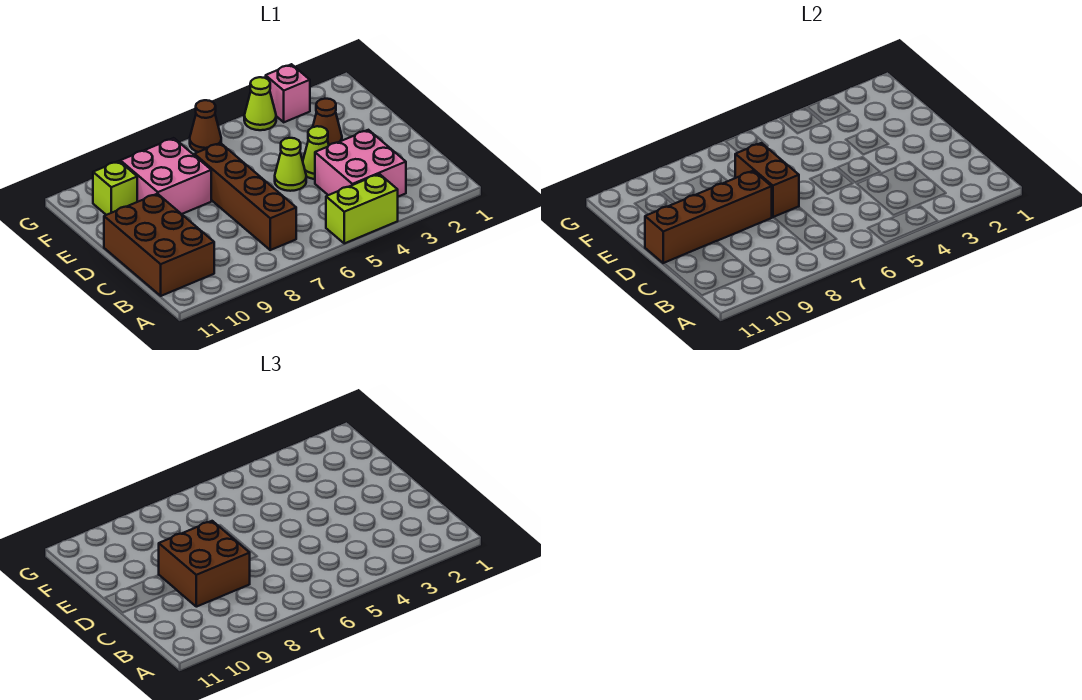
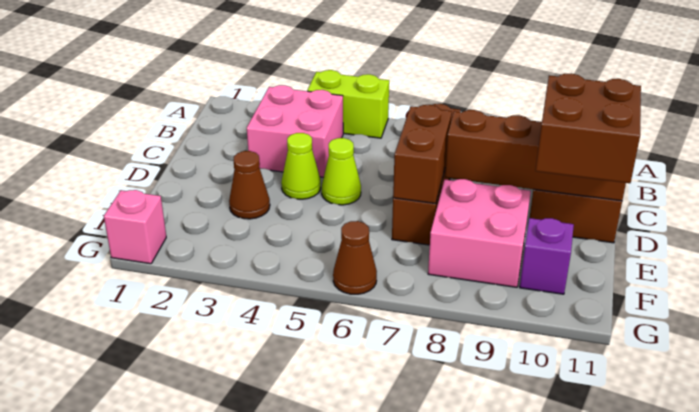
brown 2x2 brick [159,521,250,607] -> brown 2x2 brick moved to [535,73,641,183]
lime 1x1 brick [93,161,137,215] -> purple 1x1 brick [520,218,574,294]
pink 1x1 brick [266,64,310,122] -> pink 1x1 brick moved to [104,190,166,264]
lime 1x1 cone [244,77,276,130] -> none

